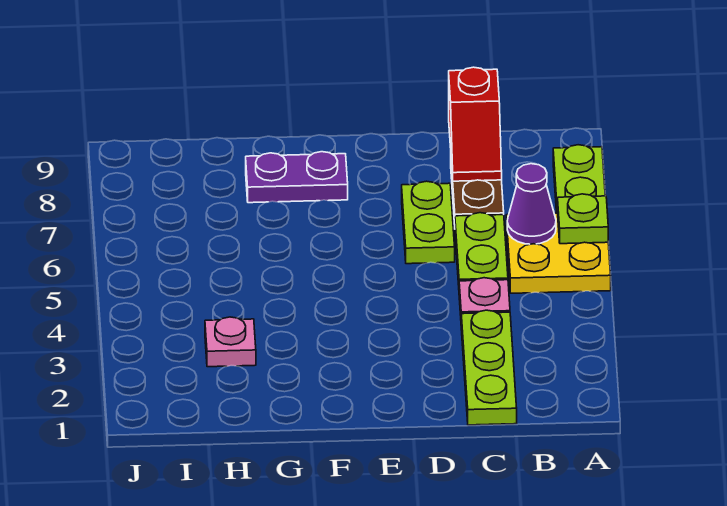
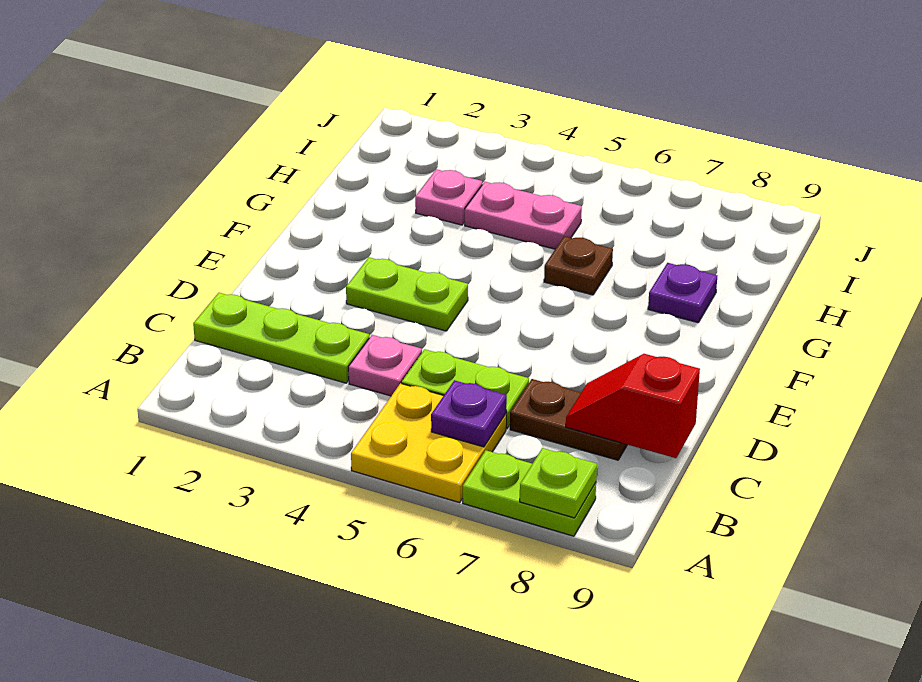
lime 1x1 plate [557,194,608,244] -> lime 1x1 plate moved to [520,448,597,518]
purple 1x1 cone [507,164,556,244] -> purple 1x1 plate [431,380,507,447]
lime 1x2 plate [402,181,455,264] -> lime 1x2 plate moved to [346,257,468,331]
purple 1x2 plate [246,152,348,203] -> purple 1x1 plate [648,263,717,323]
none -> brown 1x1 plate [544,236,613,295]
none -> pink 1x2 plate [465,182,582,249]

